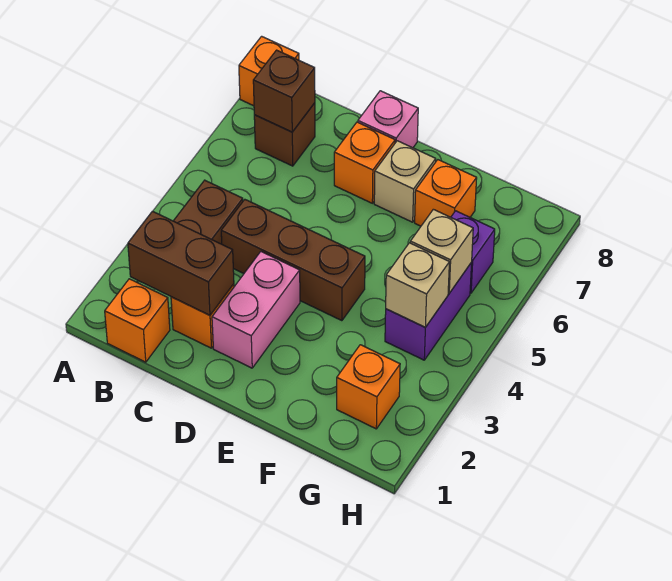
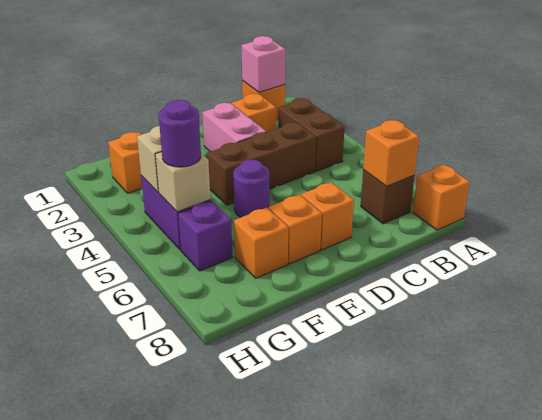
brown 1x2 brick [128,211,234,315] -> none
brown 1x1 brick [253,50,315,132] -> orange 1x1 brick [363,120,419,186]
pink 1x1 brick [358,91,418,148] -> pink 1x1 brick moved to [241,36,285,92]
none -> purple 1x1 round brick [233,160,270,217]
tan 1x1 brick [374,141,436,222] -> orange 1x1 brick [268,195,322,264]
none -> purple 1x1 round brick [159,100,201,167]

